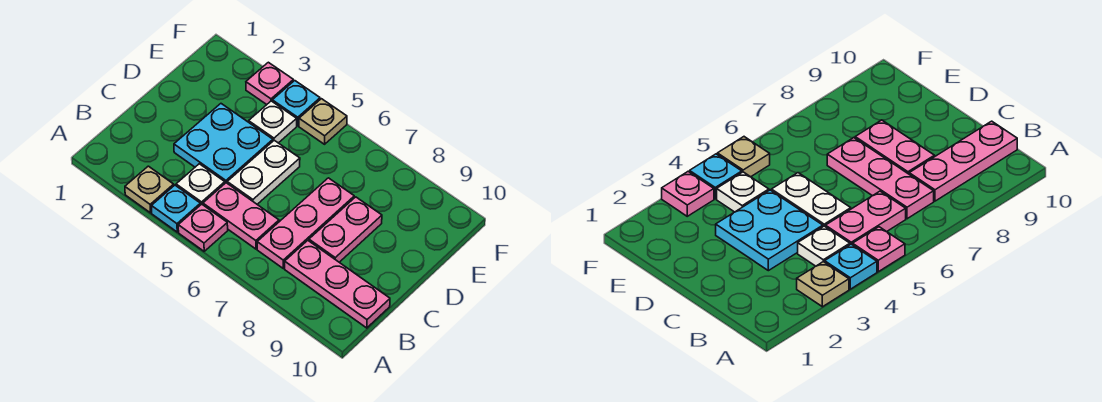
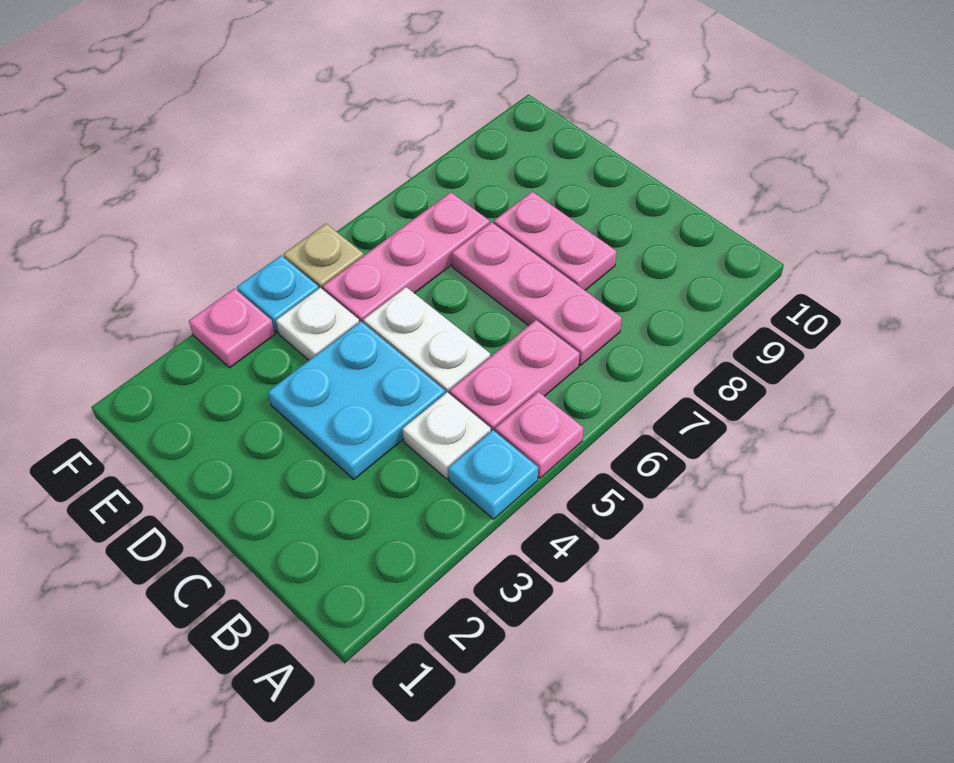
tan 1x1 plate [125,166,174,213] -> none
pink 1x3 plate [285,240,390,328] -> pink 1x3 plate moved to [323,192,490,323]

